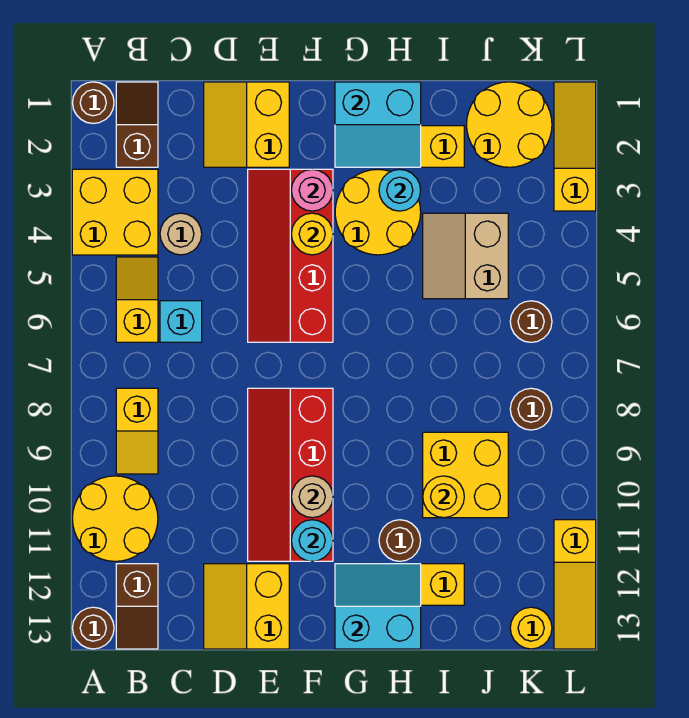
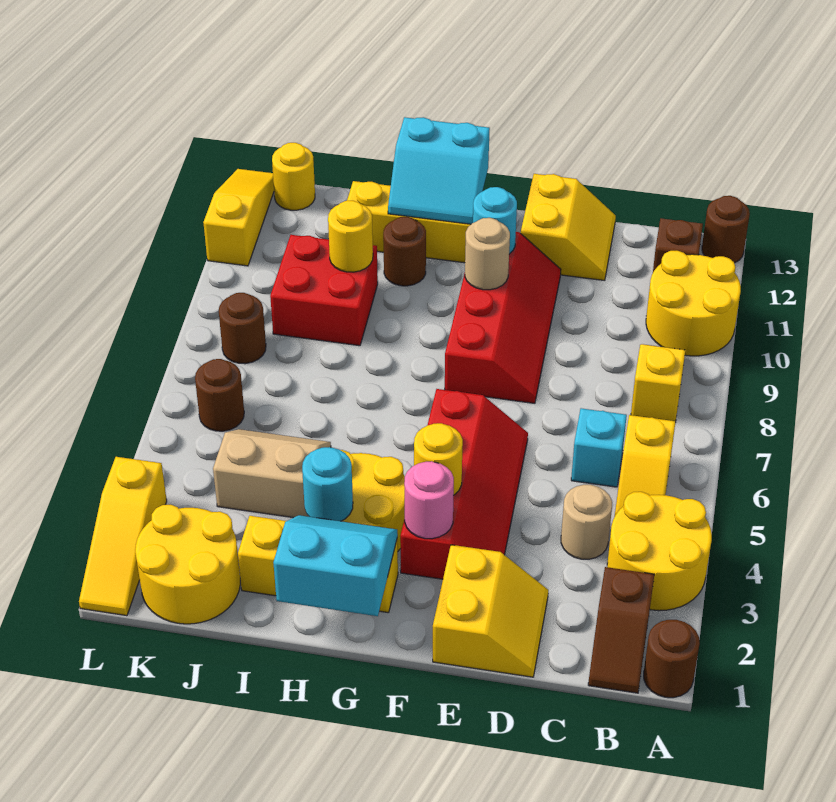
yellow 2x2 brick [72,169,158,255] -> yellow 2x2 round brick [607,492,712,611]
tan 2x2 slope [423,213,508,299] -> tan 2x2 slope turned to [213,429,331,518]
yellow 2x2 brick [423,432,508,518] -> red 2x2 brick [270,235,378,346]

